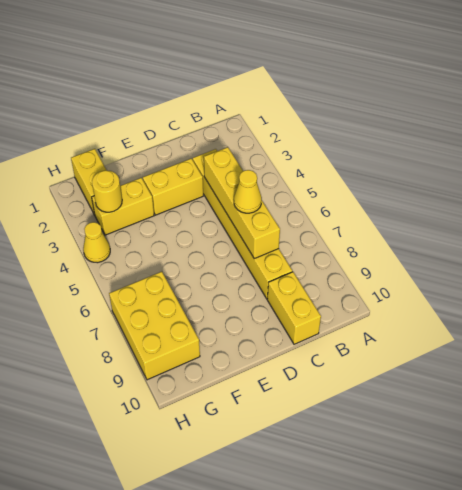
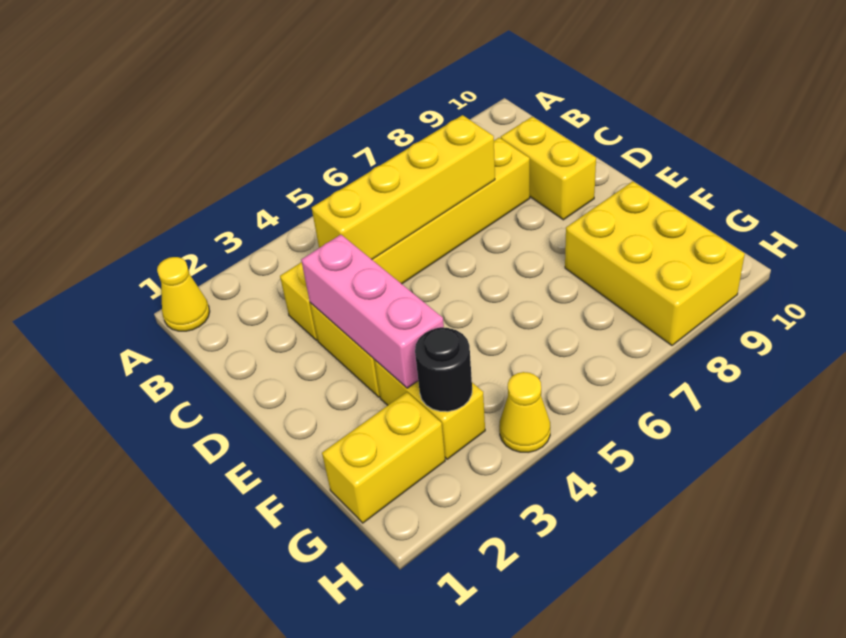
yellow 1x1 cone [234,170,262,213] -> yellow 1x1 cone moved to [157,257,210,331]
yellow 1x2 brick [267,272,321,344] -> yellow 1x2 brick turned to [501,117,596,220]
none -> pink 1x3 brick [301,235,444,388]
yellow 1x1 round brick [92,170,122,212] -> black 1x1 round brick [415,327,472,412]
yellow 2x3 brick [109,272,200,380] -> yellow 2x3 brick turned to [565,181,745,345]

